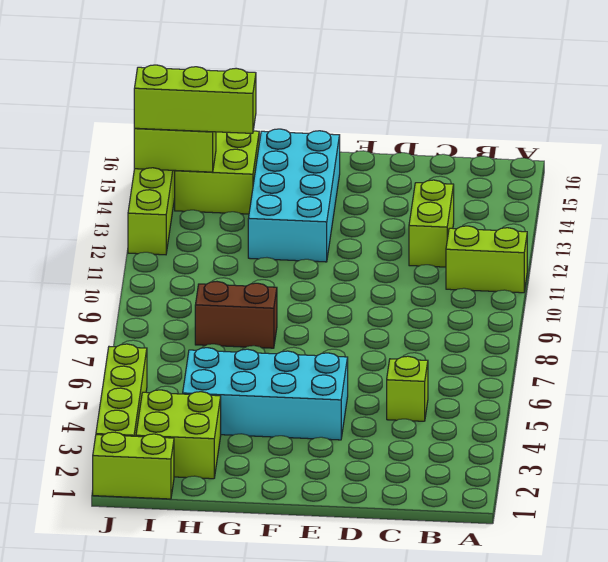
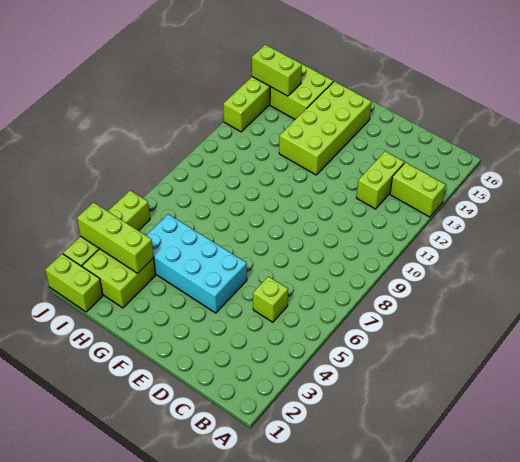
lime 1x2 brick [446,226,527,293] -> lime 1x2 brick moved to [390,162,446,217]
cyan 2x4 brick [248,129,340,262] -> lime 2x4 brick [279,81,371,175]
brown 1x2 brick [195,282,277,348] -> none
lime 1x3 brick [134,65,256,133] -> lime 1x3 brick moved to [77,202,154,273]

